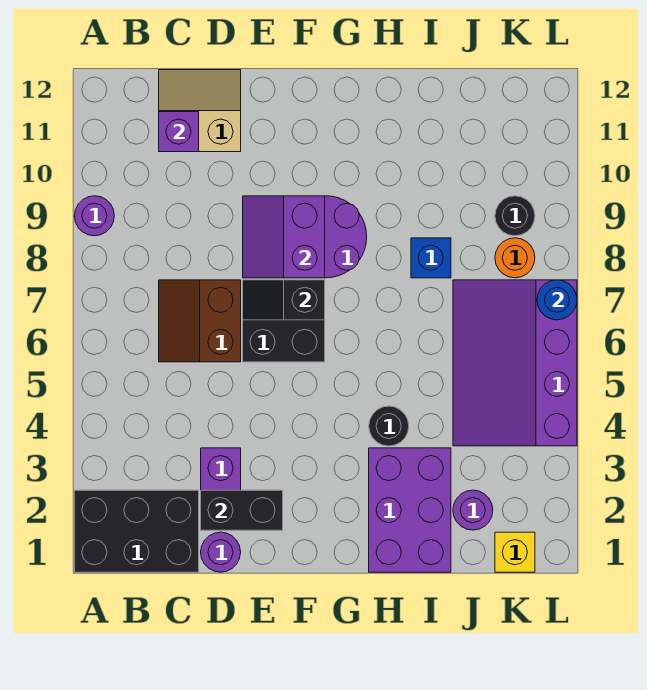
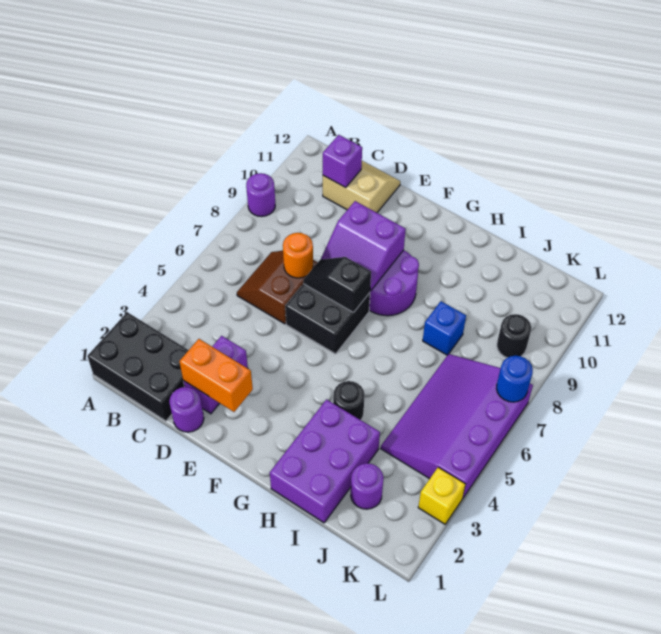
black 1x2 brick [201,490,283,530] -> orange 1x2 brick [179,339,253,412]
purple 2x2 slope [243,196,325,278] -> purple 2x2 slope turned to [321,201,406,291]
yellow 1x1 brick [495,532,535,572] -> yellow 1x1 brick moved to [418,467,465,524]
orange 1x1 round brick [495,238,535,278] -> orange 1x1 round brick moved to [283,233,313,278]

